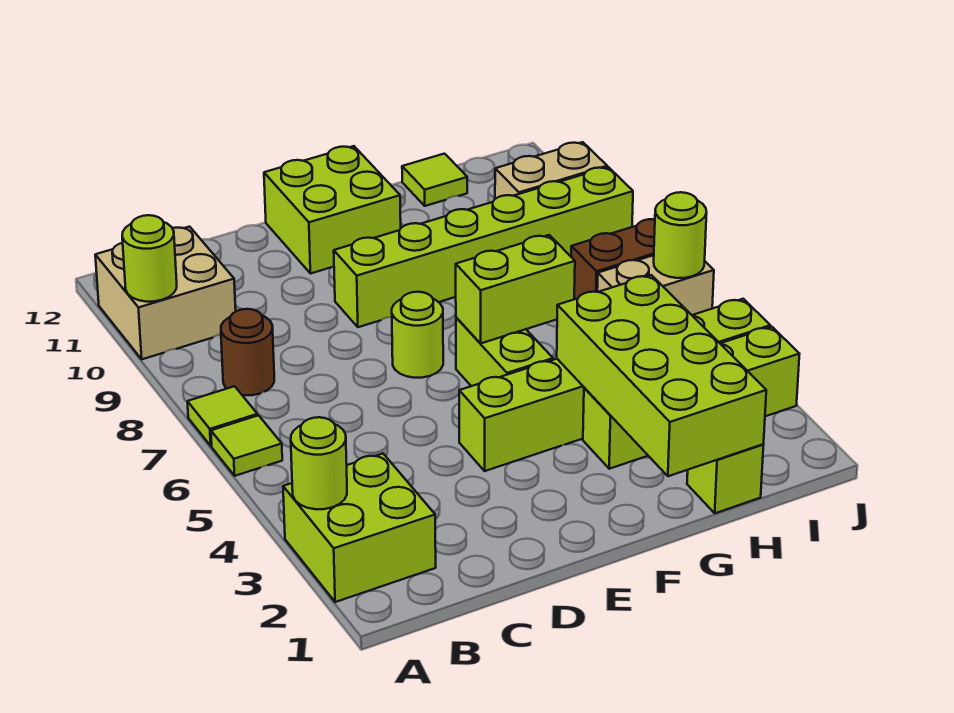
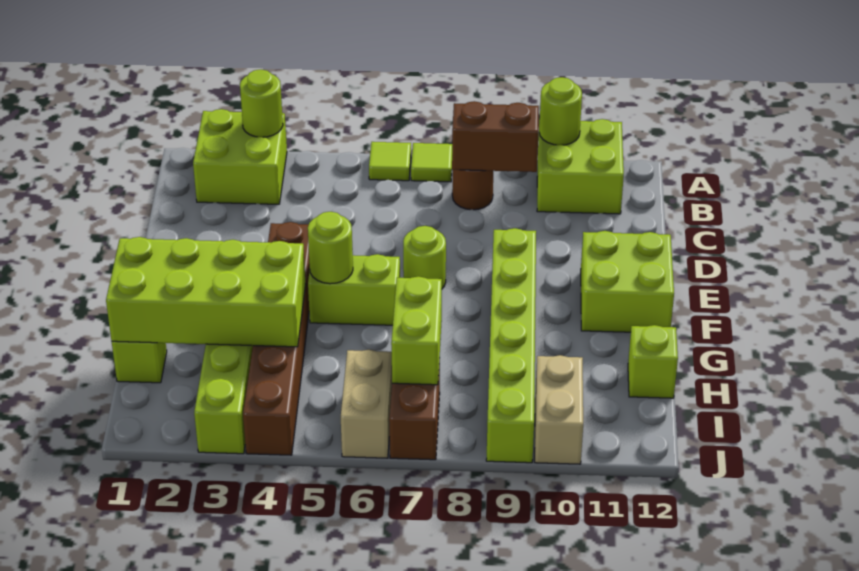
tan 2x2 brick [95,227,236,359] -> lime 2x2 brick [537,119,624,214]
none -> brown 1x2 brick [452,101,539,172]
lime 1x6 brick [459,299,770,471] -> brown 1x6 brick [243,222,310,455]
lime 1x2 brick [456,235,575,344] -> lime 1x2 brick moved to [391,276,442,385]
lime 1x1 tile [402,154,467,206] -> lime 1x1 brick [628,325,678,398]
lime 1x1 round brick [654,192,707,278] -> lime 1x1 round brick moved to [308,212,353,284]

